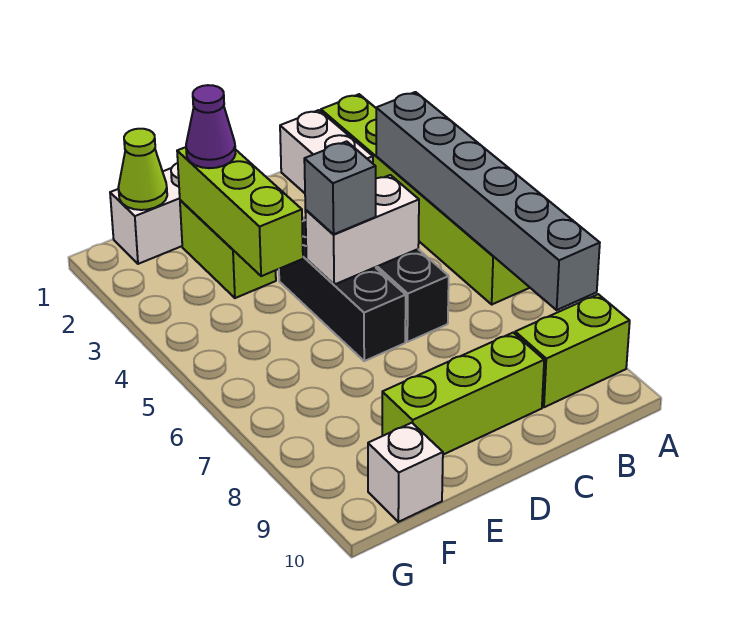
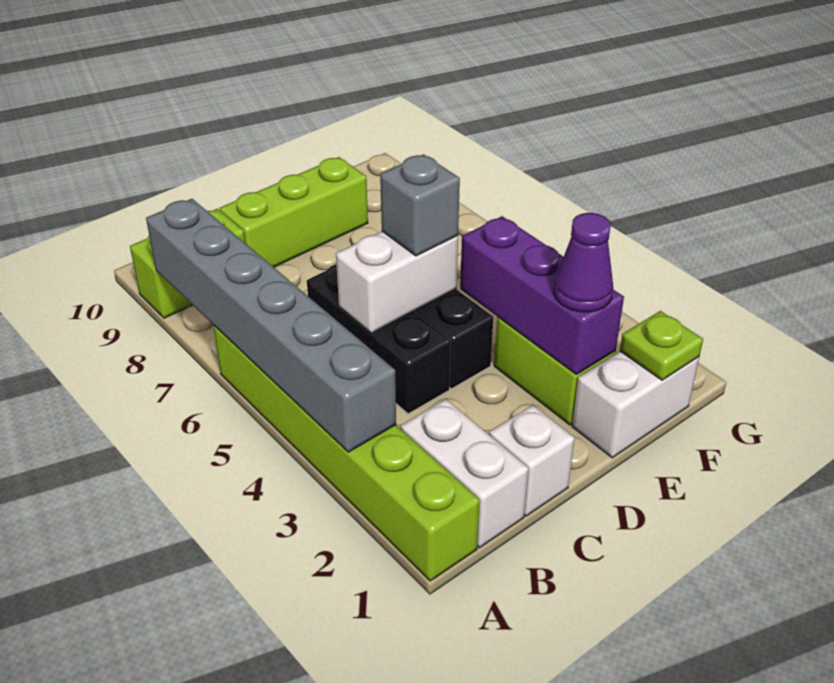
lime 1x3 brick [177,147,303,276] -> purple 1x3 brick [460,216,624,374]
lime 1x1 cone [119,129,167,210] -> lime 1x1 plate [620,311,703,380]
white 1x1 brick [368,423,443,522] -> white 1x1 brick moved to [489,405,575,516]

